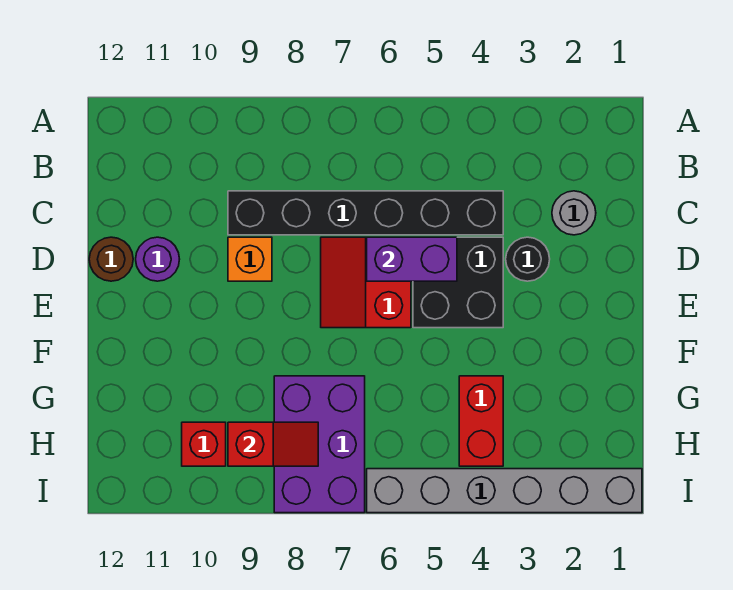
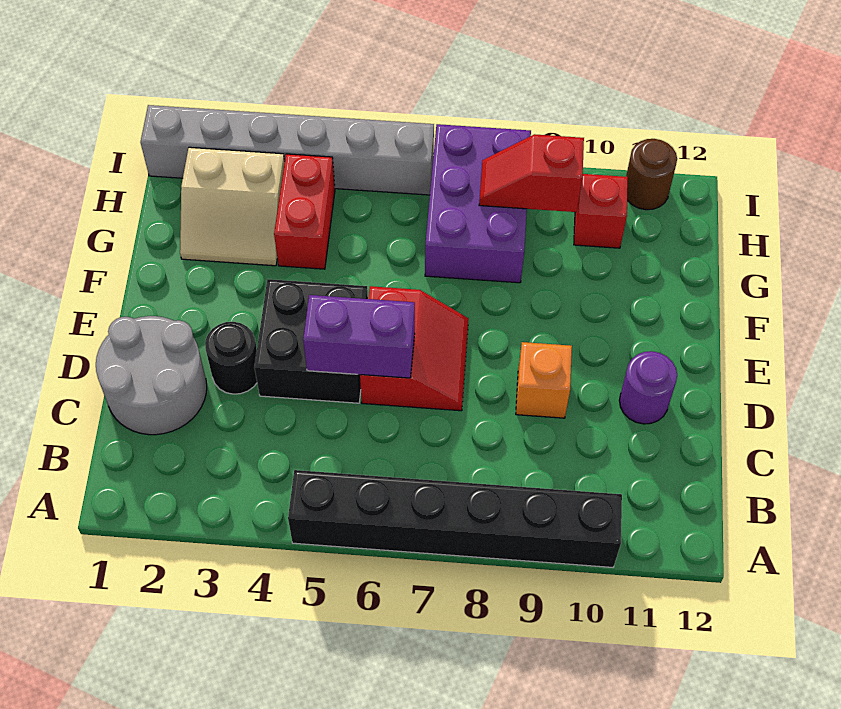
grey 1x1 round brick [552,191,596,235] -> grey 2x2 round brick [96,316,207,435]
black 1x6 brick [228,191,503,235] -> black 1x6 brick moved to [288,470,622,567]
brown 1x1 round brick [89,237,133,281] -> brown 1x1 round brick moved to [626,139,677,210]
none -> tan 2x2 slope [180,147,285,266]

